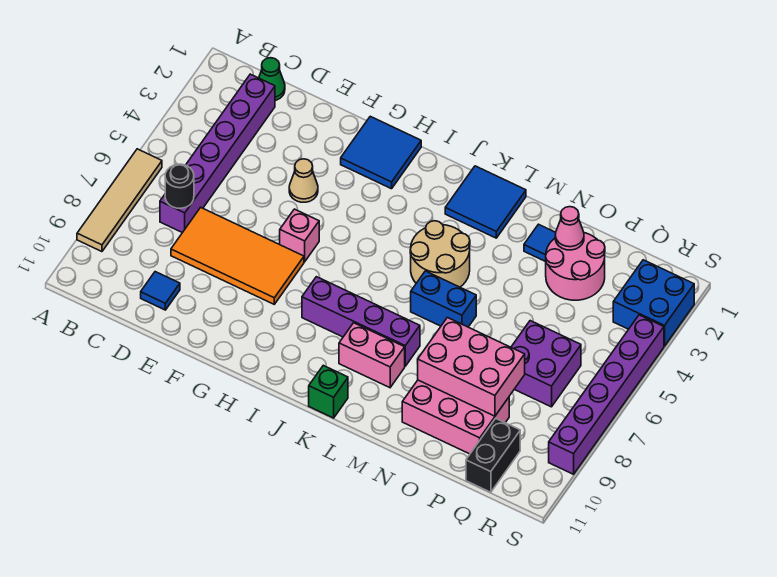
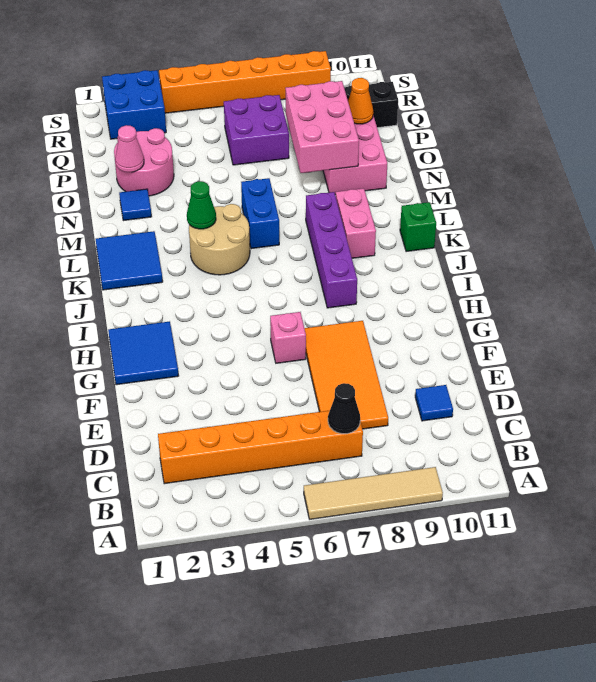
green 1x1 cone [259,58,285,101] -> green 1x1 cone moved to [187,181,216,229]
purple 1x6 brick [160,74,275,233] -> orange 1x6 brick [158,411,363,484]
black 1x1 round brick [165,164,194,208] -> black 1x1 cone [328,383,360,434]
tan 1x1 cone [289,159,318,202] -> none
none -> orange 1x1 cone [348,78,373,124]
purple 1x6 brick [549,315,664,474] -> orange 1x6 brick [159,51,331,113]

